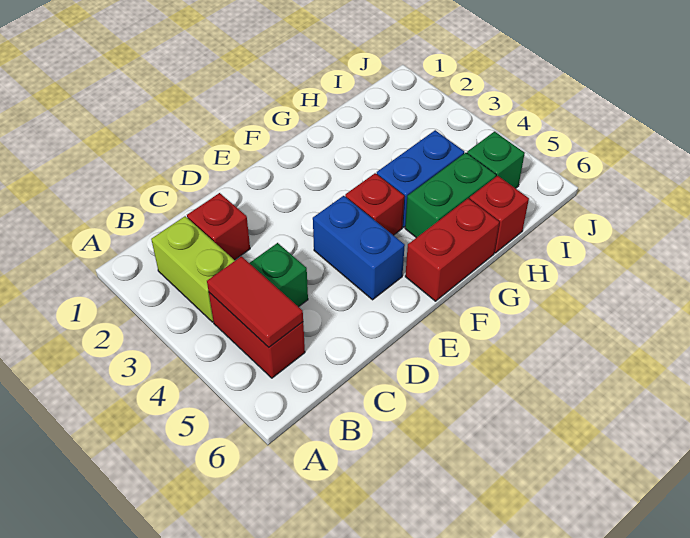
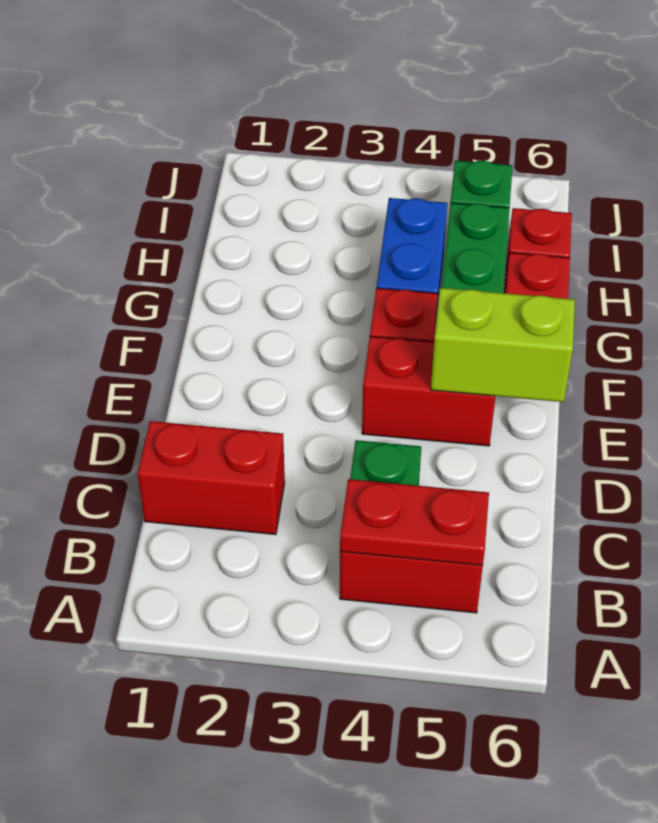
lime 1x2 brick [151,216,235,322] -> lime 1x2 brick moved to [431,288,575,402]
red 1x2 tile [207,256,303,347] -> red 1x2 plate [340,479,489,566]
red 1x1 brick [187,193,250,260] -> red 1x2 brick [138,421,285,535]
blue 1x2 brick [313,196,405,300] -> red 1x2 brick [362,336,495,446]

